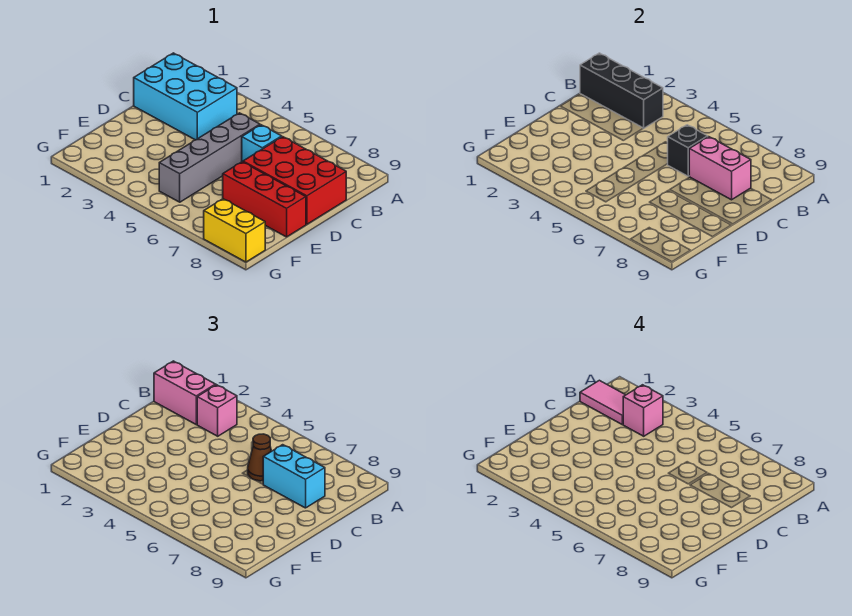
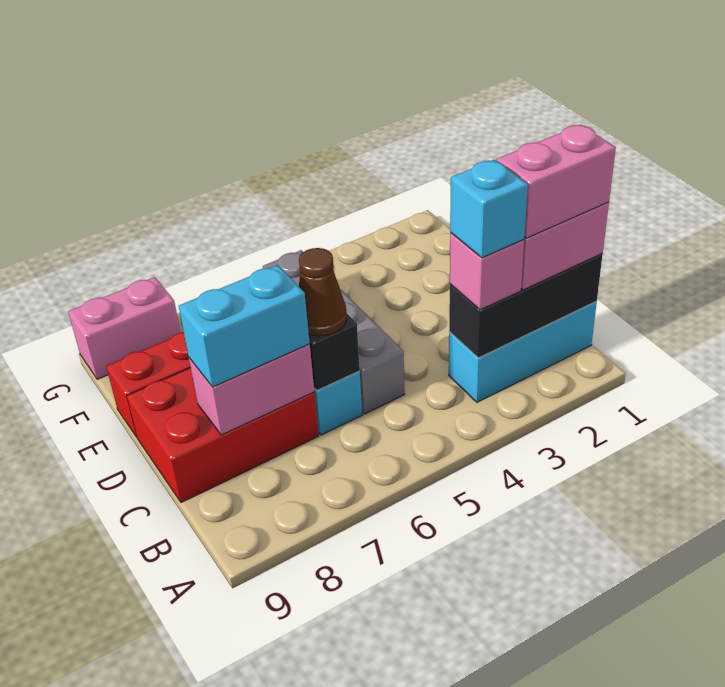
cyan 2x3 brick [134,53,237,140] -> cyan 1x3 brick [449,301,597,402]
pink 1x2 tile [580,380,625,424] -> pink 1x2 brick [496,125,616,238]
pink 1x1 brick [623,385,663,436] -> cyan 1x1 brick [450,160,528,258]
yellow 1x2 brick [204,199,265,262] -> pink 1x2 brick [68,277,180,379]

